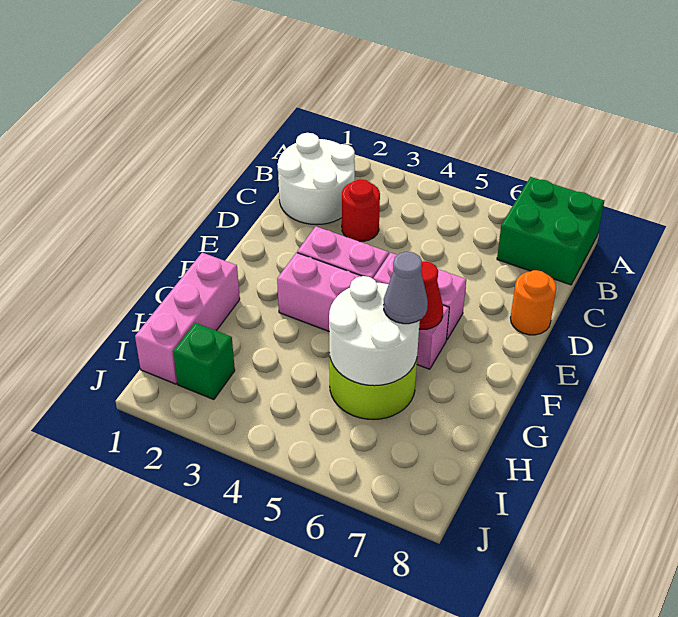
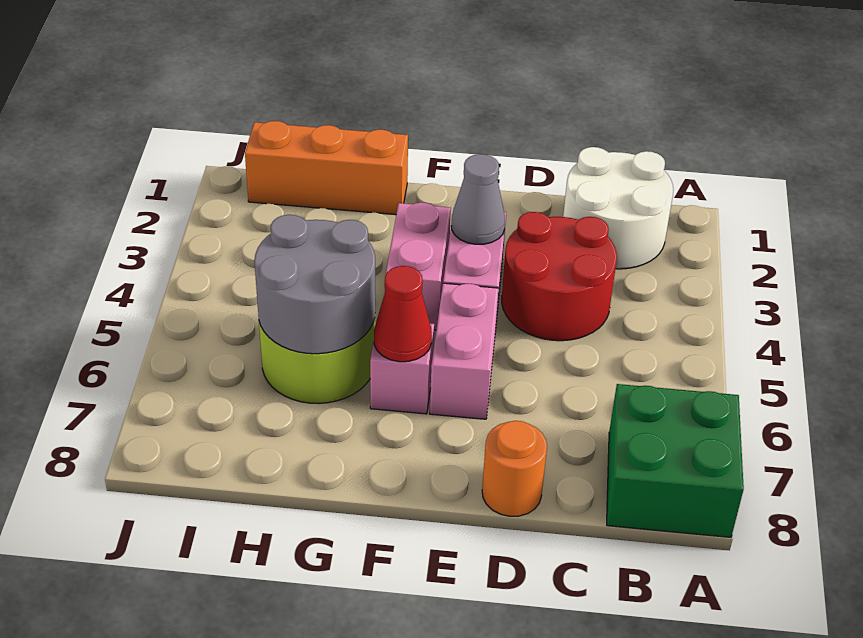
red 1x1 round brick [342,179,380,241] -> red 2x2 round brick [502,212,617,341]
pink 1x3 brick [135,253,240,384] -> orange 1x3 brick [245,121,408,215]
white 2x2 round brick [329,276,420,386] -> grey 2x2 round brick [254,215,375,354]
grey 1x1 cone [384,252,428,324] -> grey 1x1 cone moved to [451,154,505,244]
green 1x1 brick [173,323,235,400] -> none

